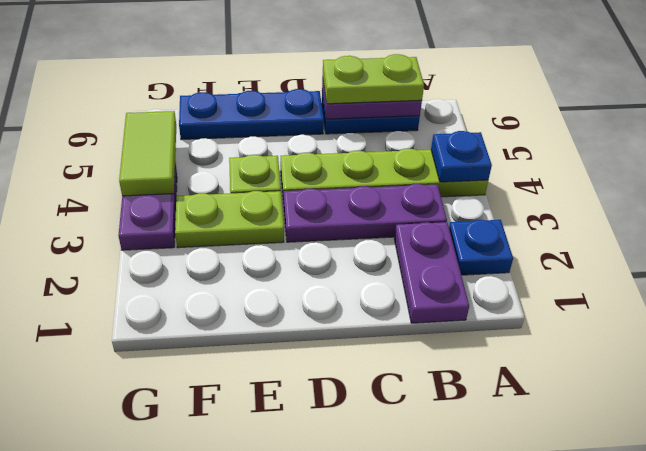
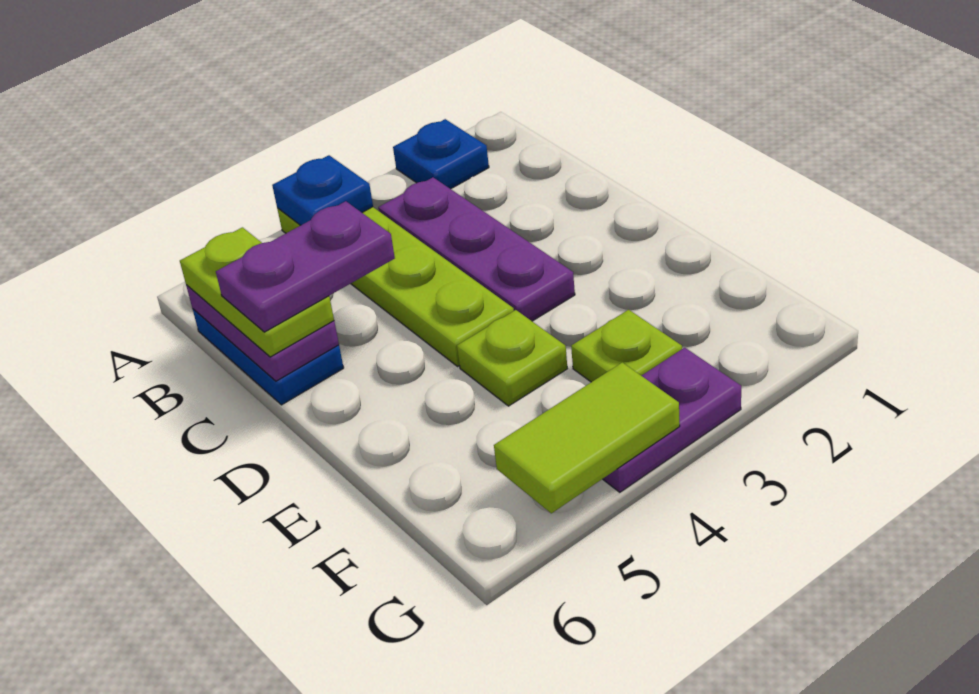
purple 1x2 plate [394,222,469,323] -> purple 1x2 plate moved to [216,201,395,332]
blue 1x3 plate [179,89,324,140] -> none
lime 1x2 plate [175,191,284,248] -> lime 1x1 plate [571,310,682,382]

